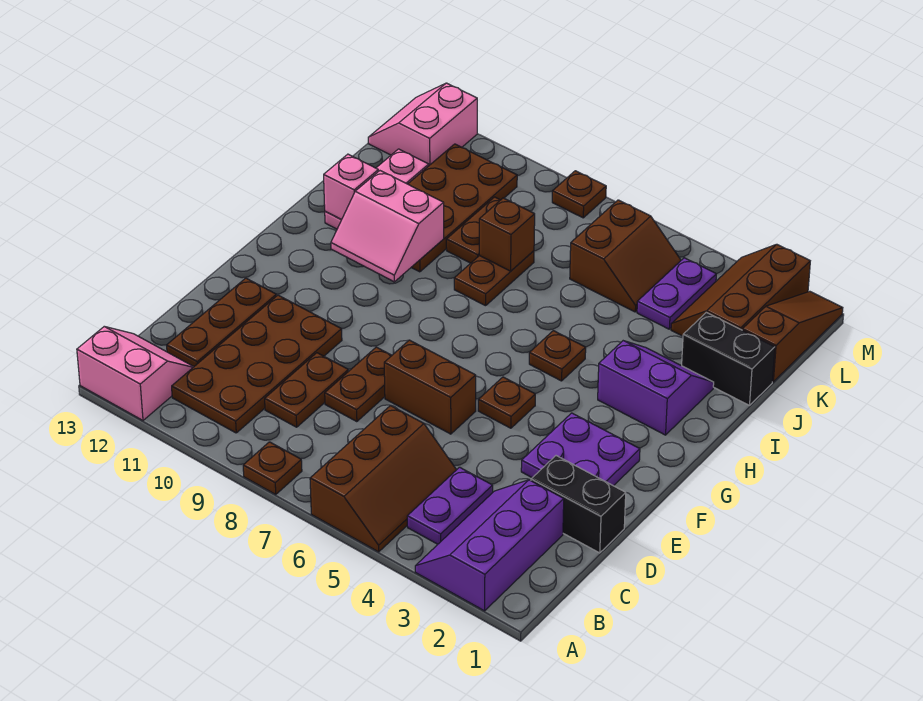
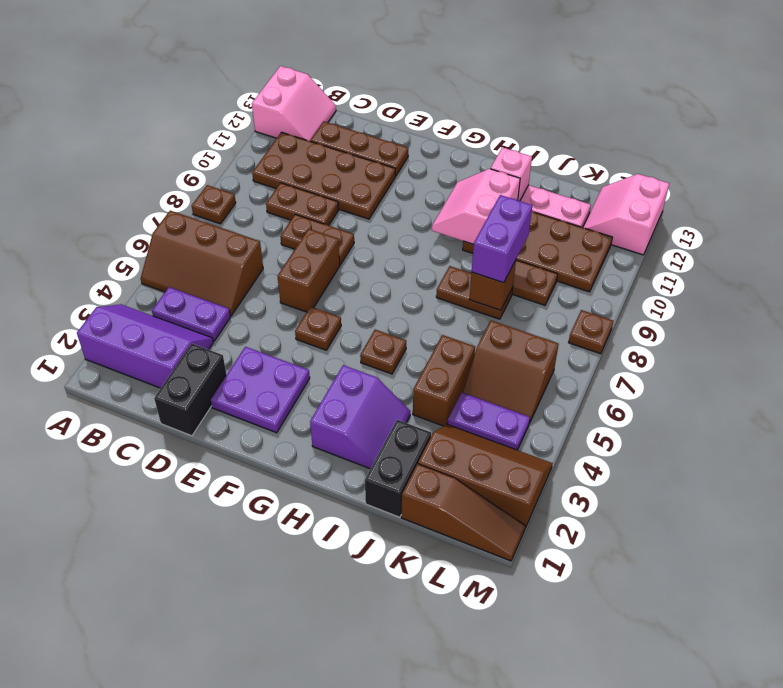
none -> brown 1x2 brick [413,335,475,426]
none -> purple 1x2 brick [472,195,532,283]
pink 2x2 slope [368,83,477,165] -> pink 2x2 slope turned to [583,174,669,255]

